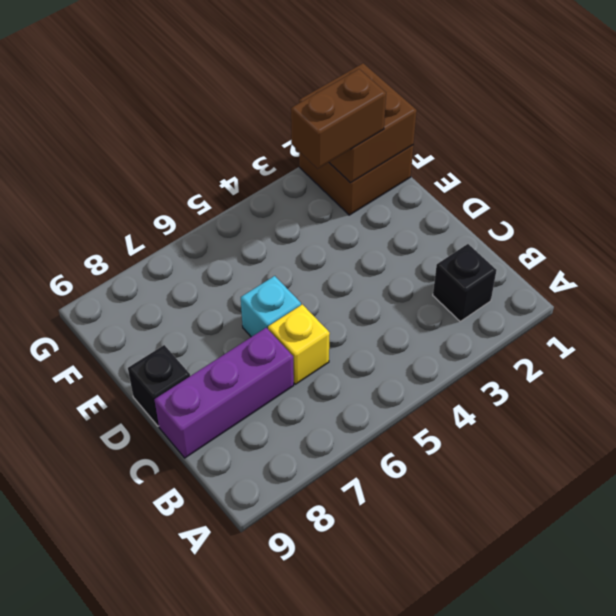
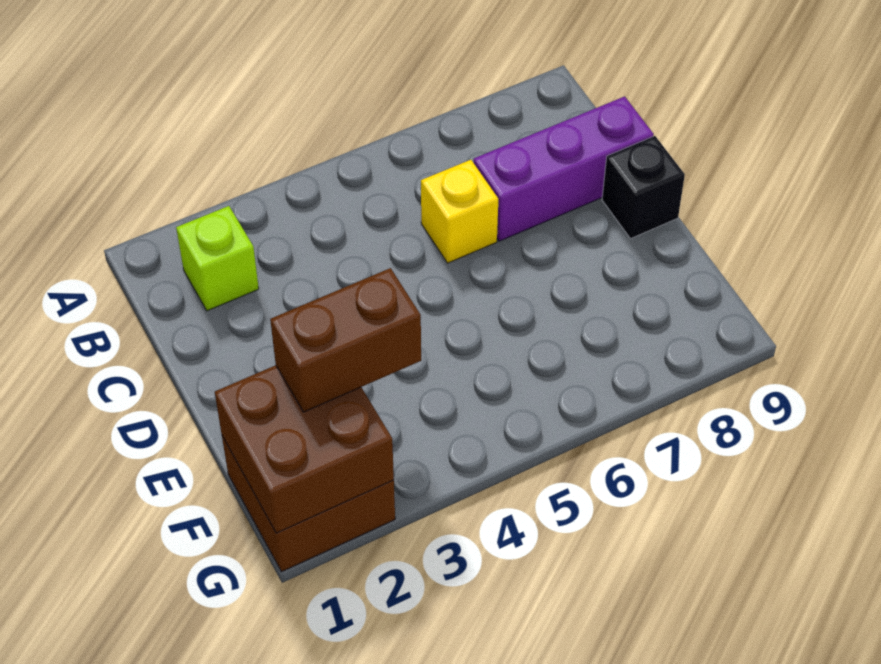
black 1x1 brick [433,244,497,321] -> lime 1x1 brick [176,206,259,311]
cyan 1x1 brick [241,276,301,337] -> none

